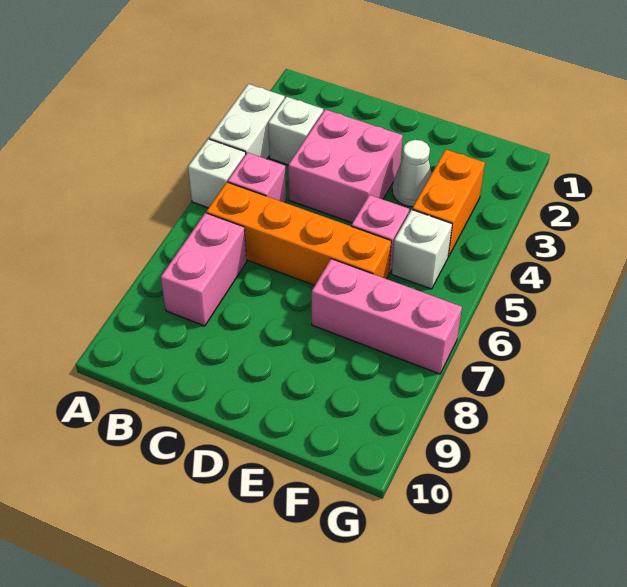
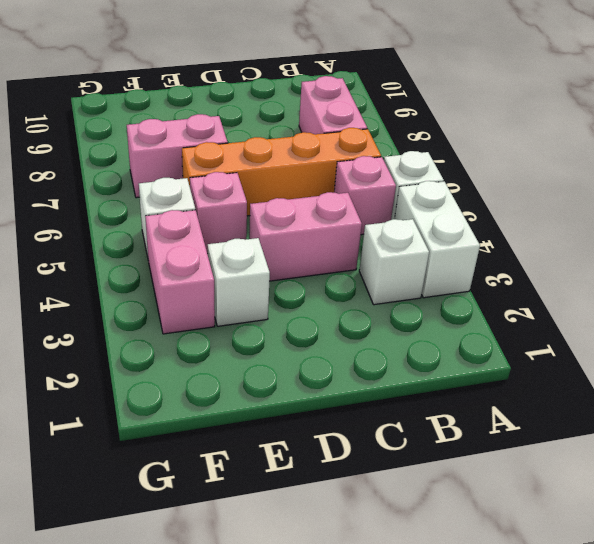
pink 2x2 brick [288,109,403,223] -> pink 1x2 brick [249,192,362,281]
white 1x1 cone [392,140,431,207] -> white 1x1 brick [208,238,270,326]
pink 1x3 brick [312,259,462,374] -> pink 1x2 brick [127,114,228,198]
orange 1x2 brick [412,150,485,257] -> pink 1x2 brick [145,210,215,334]

